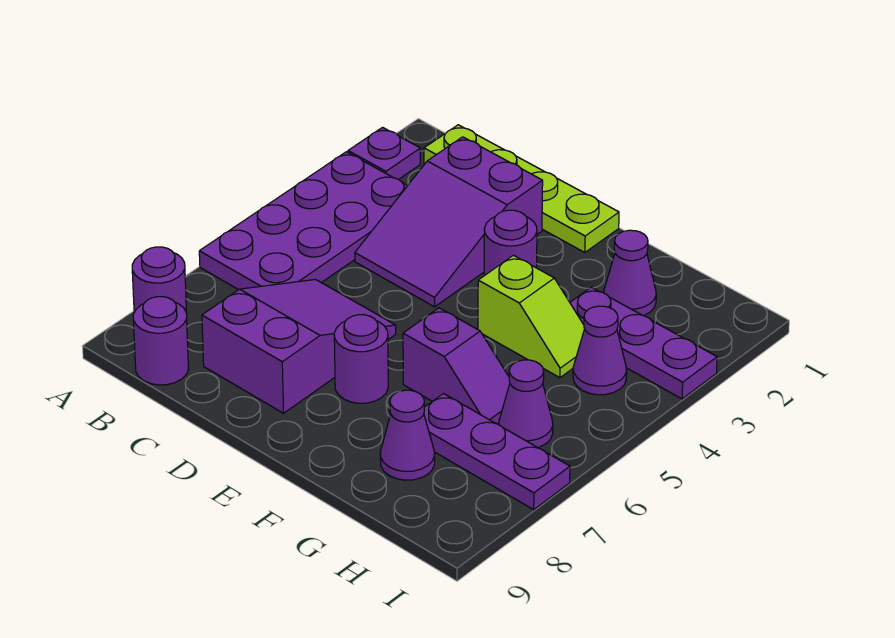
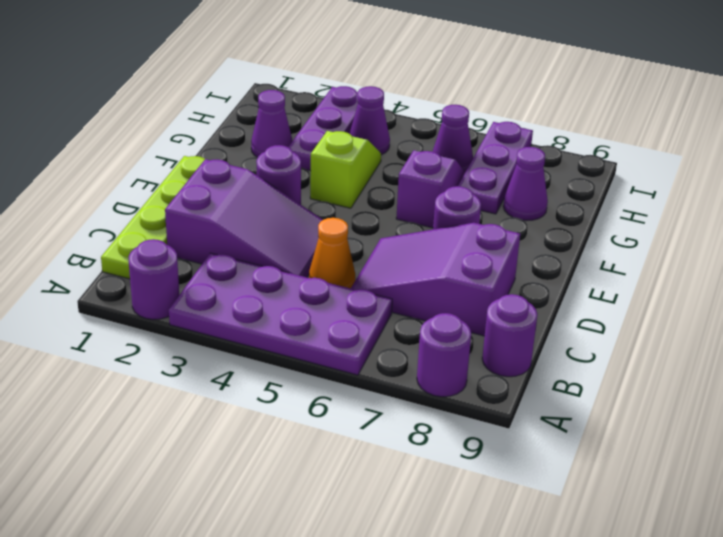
purple 1x1 plate [348,127,420,180] -> purple 1x1 round brick [129,239,179,319]
none -> orange 1x1 cone [309,218,355,288]

